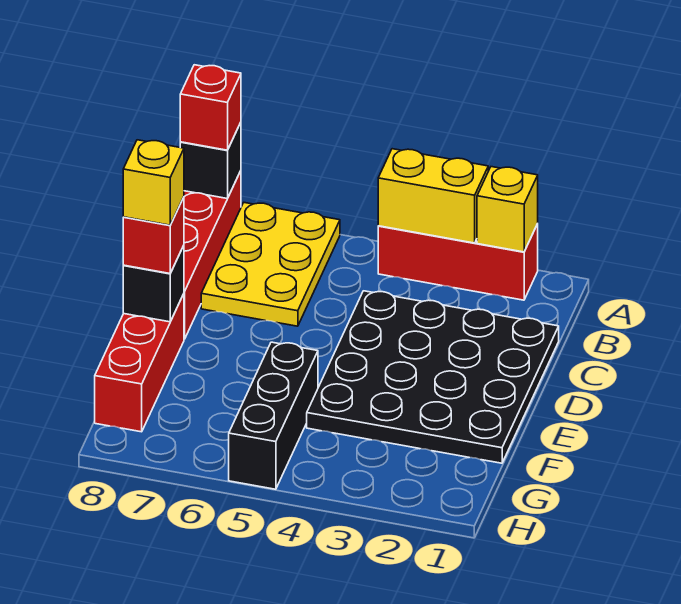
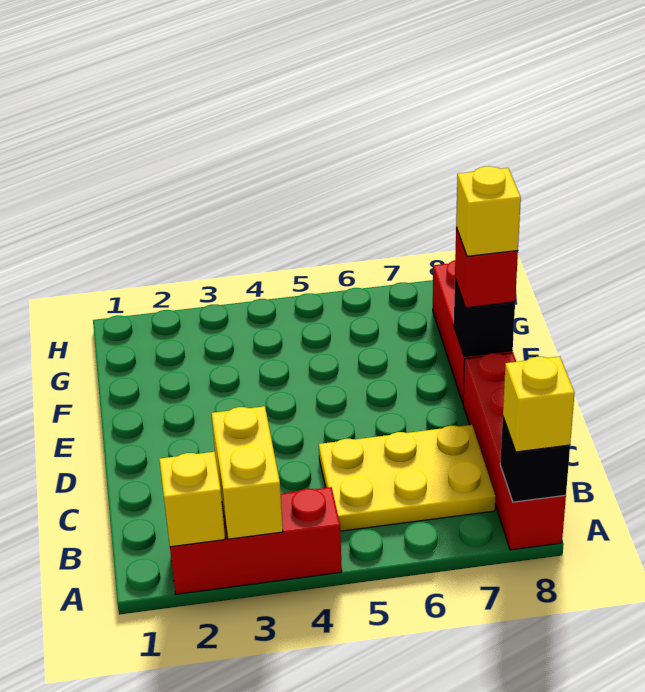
yellow 1x2 brick [378,149,488,243] -> yellow 1x2 brick turned to [211,406,283,539]
yellow 2x3 plate [201,203,340,326] -> yellow 2x3 plate turned to [319,425,496,531]
red 1x1 brick [180,65,241,150] -> yellow 1x1 brick [503,357,575,452]
black 4x4 plate [307,291,559,463] -> none
black 1x3 brick [229,342,318,489] -> none

